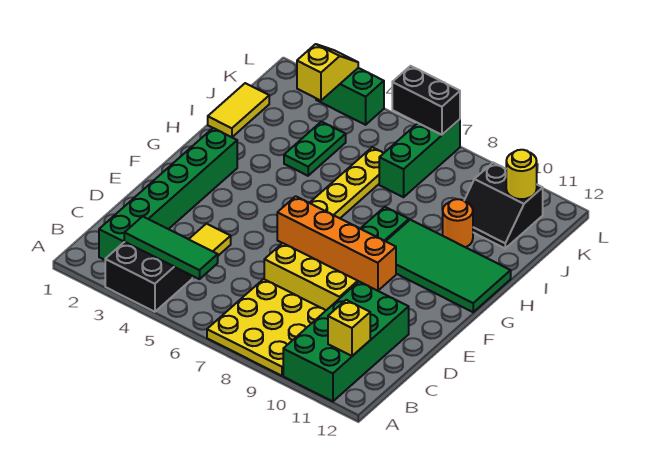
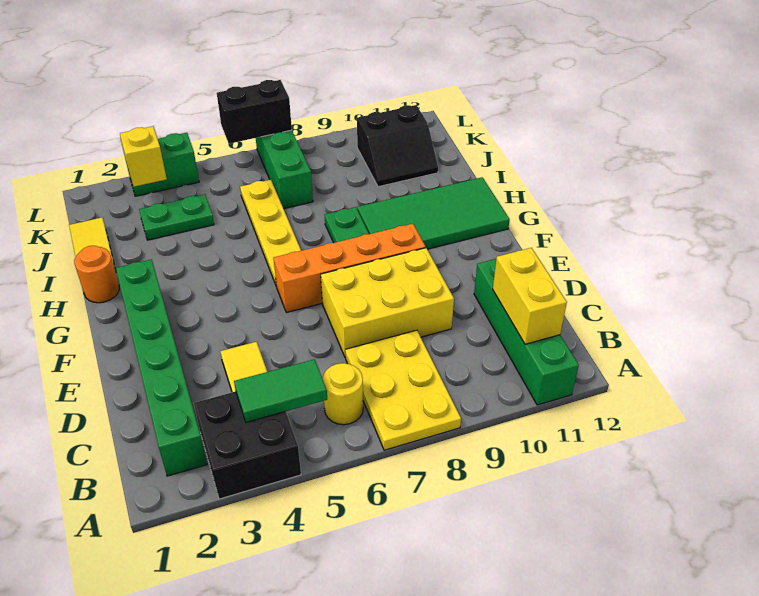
yellow 3x3 plate [207,279,326,376] -> yellow 2x3 plate [345,330,461,450]
green 2x4 brick [283,282,409,401] -> green 1x4 brick [474,259,579,405]
green 1x3 tile [124,216,218,279] -> green 1x2 tile [234,359,327,422]
yellow 1x1 brick [328,300,370,356] -> yellow 1x2 brick [493,248,567,344]
yellow 1x3 brick [264,243,358,310] -> yellow 2x3 brick [321,248,454,358]
green 1x2 plate [284,122,346,176] -> green 1x2 plate turned to [139,194,214,240]
orange 1x1 round brick [443,199,473,247] -> orange 1x1 round brick moved to [74,246,119,303]
yellow 1x1 round brick [506,150,537,199] -> yellow 1x1 round brick moved to [323,363,363,425]

